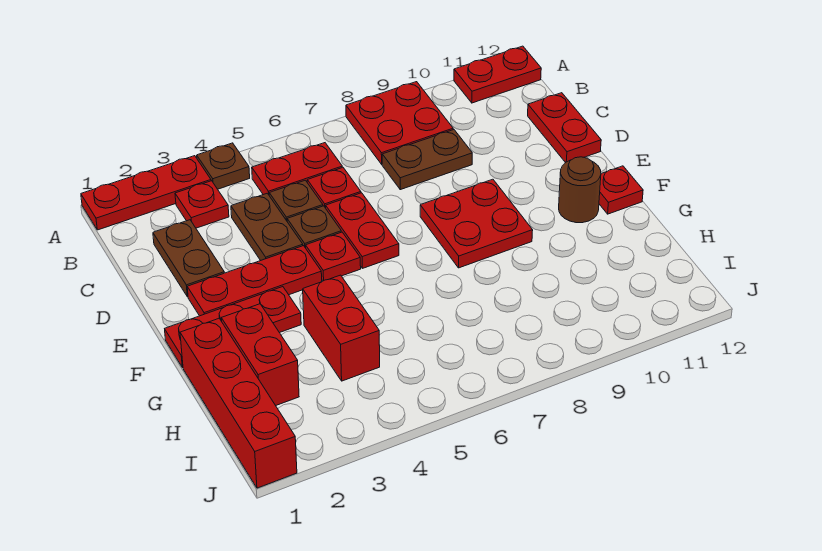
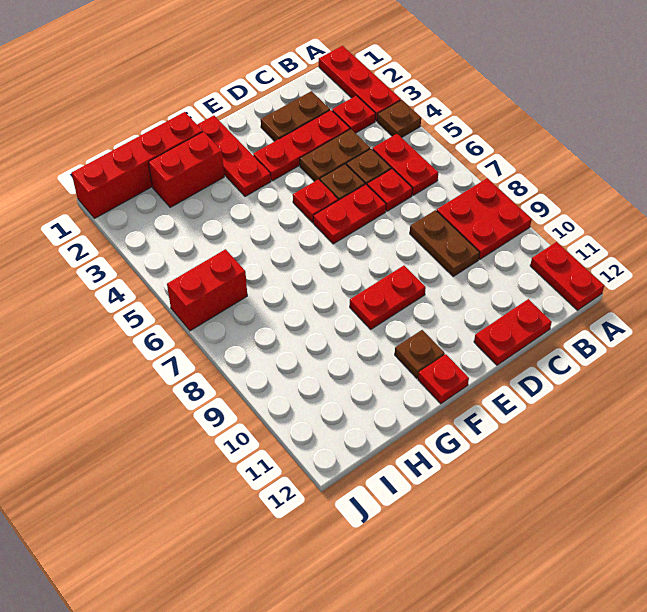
red 1x3 plate [187,246,322,316] -> red 1x3 plate turned to [253,110,350,181]
red 2x2 plate [420,179,533,268] -> red 1x2 plate [350,266,426,329]
brown 1x1 round brick [559,157,601,223] -> brown 1x1 plate [395,330,445,378]
red 1x2 brick [303,275,380,381] -> red 1x2 brick moved to [167,249,247,331]

